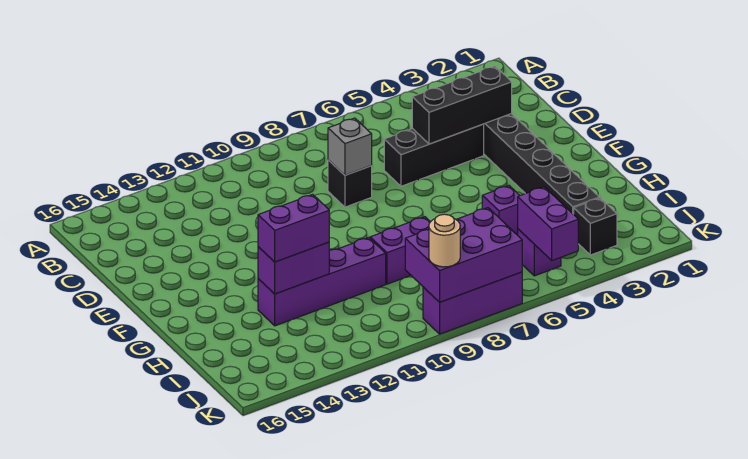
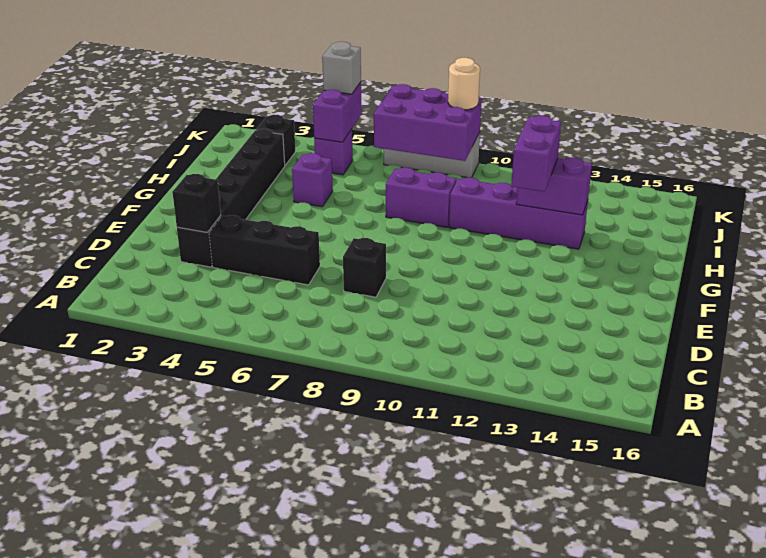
black 1x3 brick [412,66,512,144] -> black 1x1 brick [172,174,221,232]
grey 1x1 brick [328,118,372,175] -> grey 1x1 brick moved to [322,42,361,94]
purple 1x2 brick [258,194,329,262] -> purple 1x2 brick turned to [511,116,561,192]
purple 1x3 brick [423,272,522,334] -> grey 1x3 brick [383,132,480,178]

